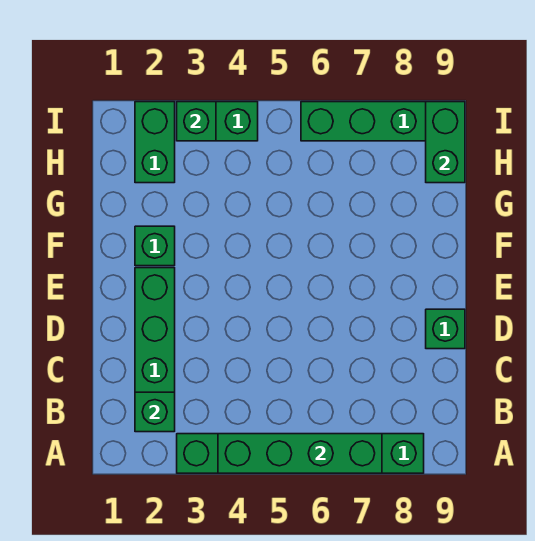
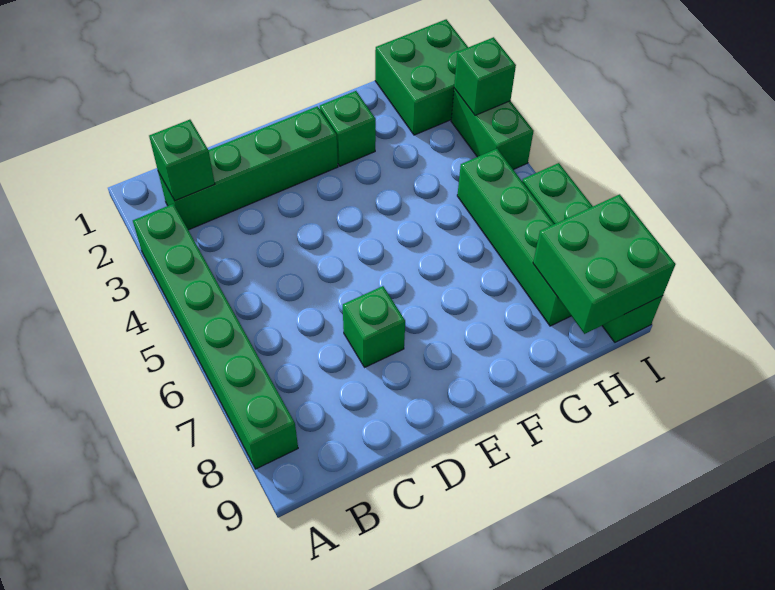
green 1x4 brick [218,434,382,473] -> green 1x4 brick moved to [457,149,571,326]
green 1x1 brick [426,309,465,349] -> green 1x1 brick moved to [343,286,405,367]
green 1x2 brick [135,102,175,183] -> green 2x2 brick [375,19,468,135]
green 1x2 brick [426,102,465,183] -> green 2x2 brick [533,194,676,334]

